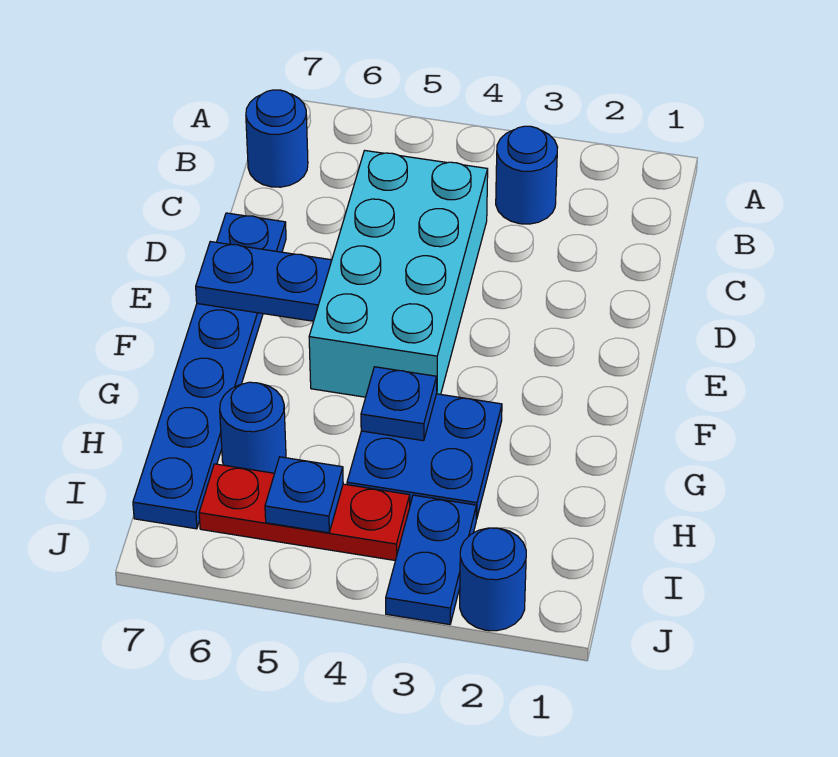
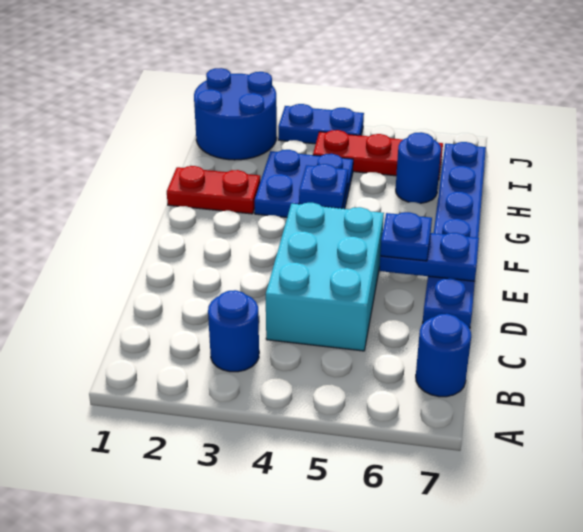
cyan 2x4 brick [309,151,488,397] -> cyan 2x3 brick [266,203,384,351]
none -> red 1x2 plate [167,166,260,214]
blue 1x2 plate [386,495,476,625] -> blue 1x2 plate turned to [278,104,364,144]
blue 1x1 plate [265,457,343,533] -> blue 1x1 plate moved to [380,212,432,261]
blue 1x1 round brick [460,528,526,631] -> blue 2x2 round brick [194,68,277,160]

